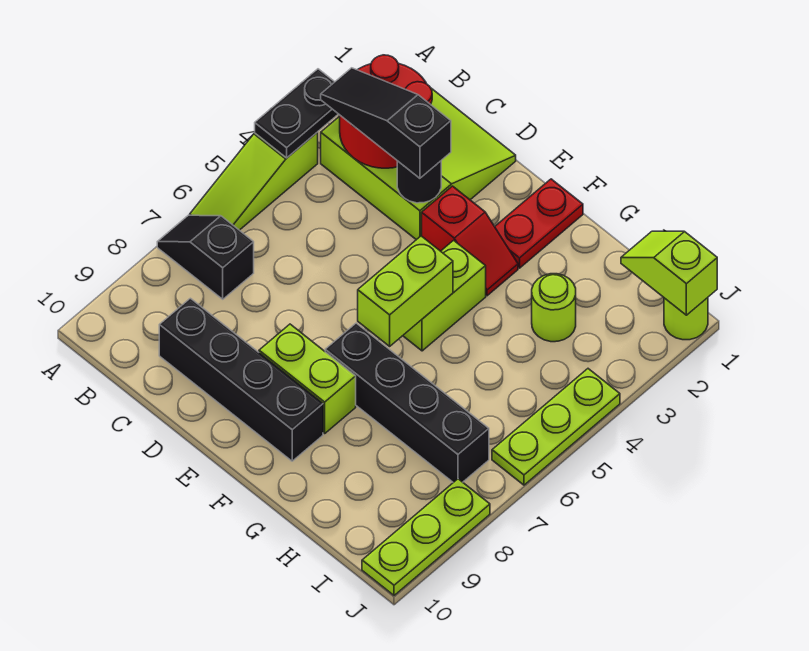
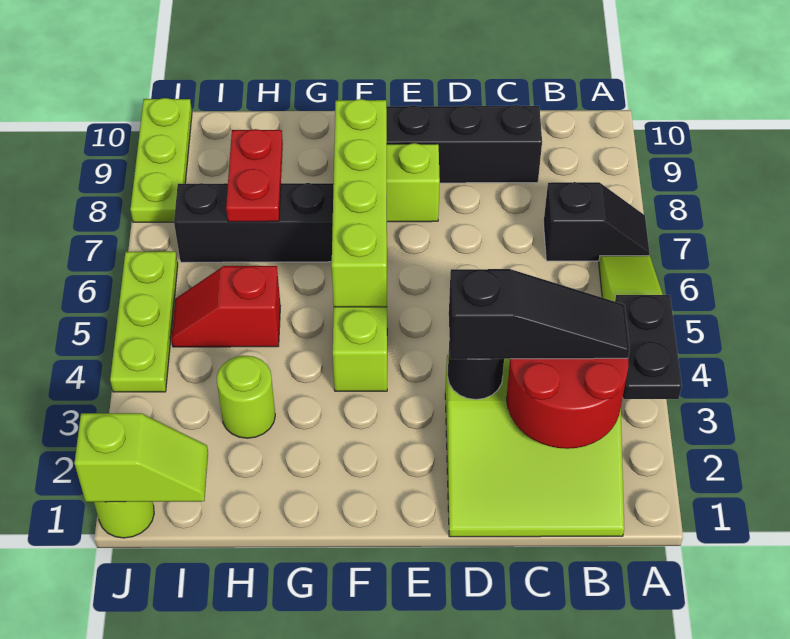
red 1x2 slope [422,186,518,296] -> red 1x2 slope moved to [171,266,281,347]
red 1x2 plate [495,179,583,268] -> red 1x2 plate moved to [226,129,283,222]
lime 1x2 brick [358,236,453,346] -> lime 1x4 brick [332,99,387,307]

